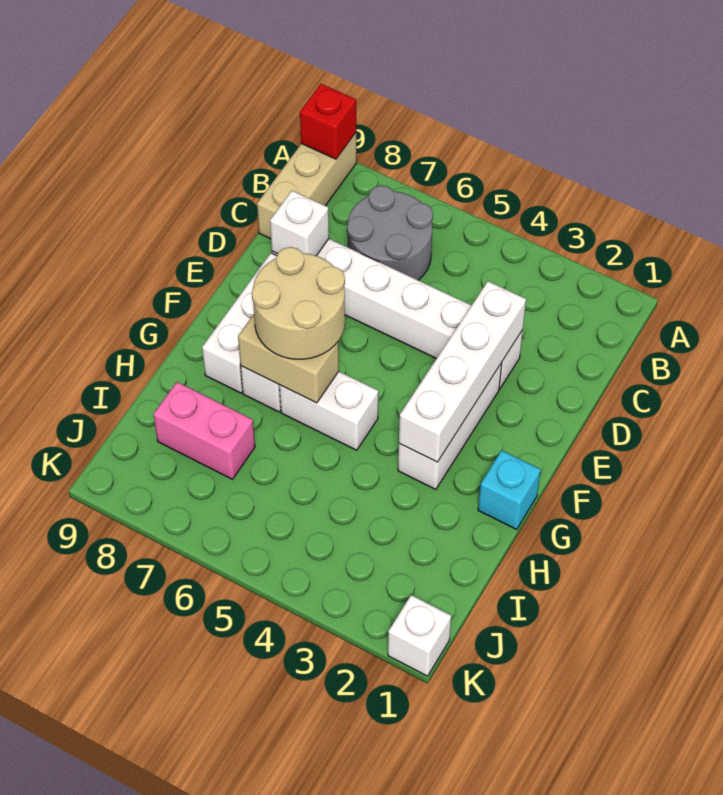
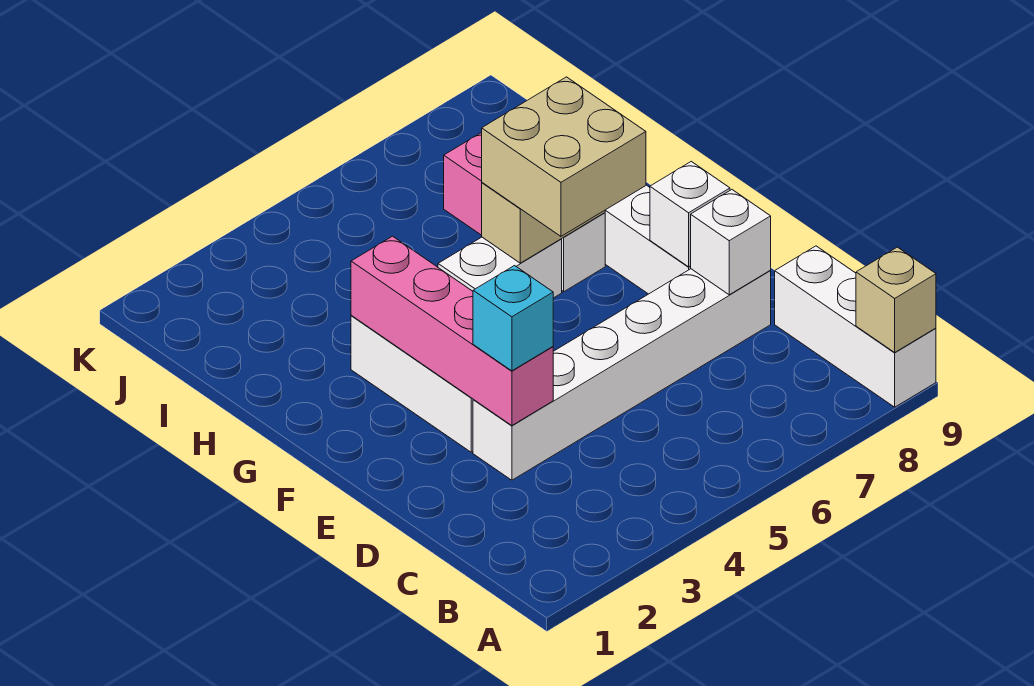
tan 1x3 brick [257,133,356,239] -> white 1x3 brick [775,246,936,407]
red 1x1 brick [300,84,356,159] -> tan 1x1 brick [856,247,936,352]
grey 2x2 round brick [347,185,433,280] -> none
white 1x4 brick [399,281,526,462] -> pink 1x4 brick [351,236,553,426]
tan 2x2 round brick [252,247,345,359] -> tan 2x2 brick [482,77,646,236]
cyan 1x1 brick [478,450,541,529] -> cyan 1x1 brick moved to [473,266,553,371]
white 1x1 brick [388,595,451,676] -> white 1x1 brick moved to [650,161,730,267]

